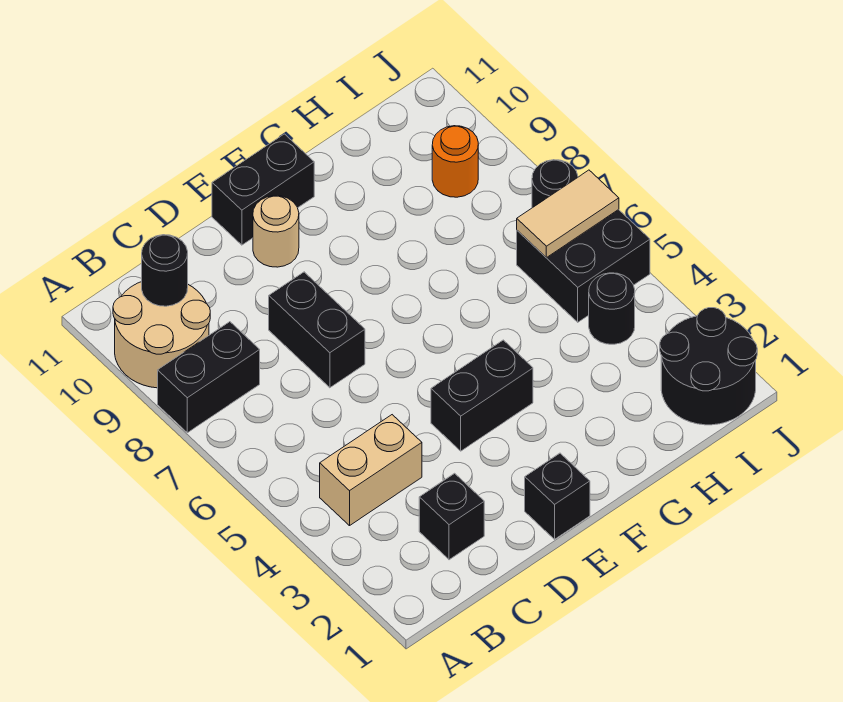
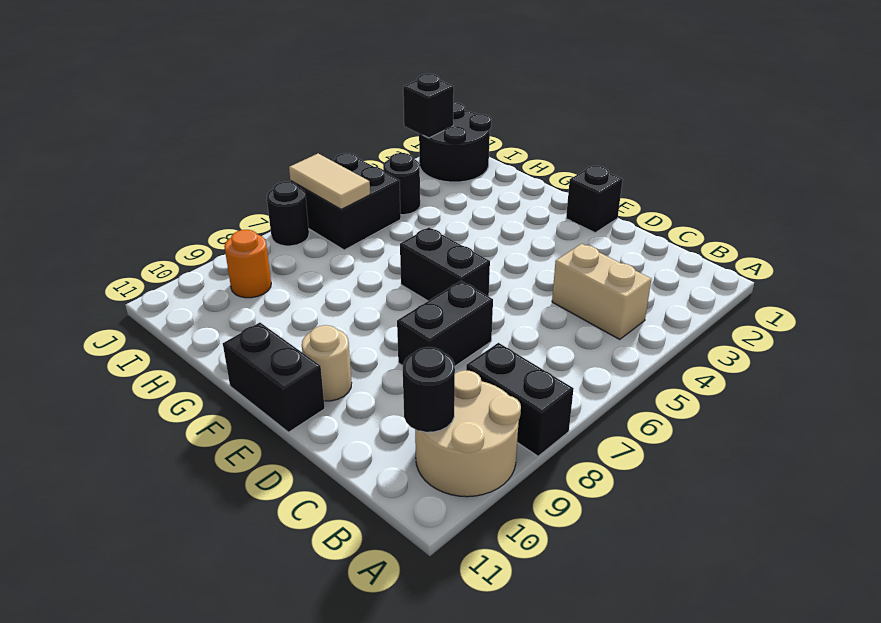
black 1x1 brick [419,473,484,560] -> black 1x1 brick moved to [403,74,454,138]
black 1x2 brick [431,340,533,451] -> black 1x2 brick moved to [400,228,490,301]

